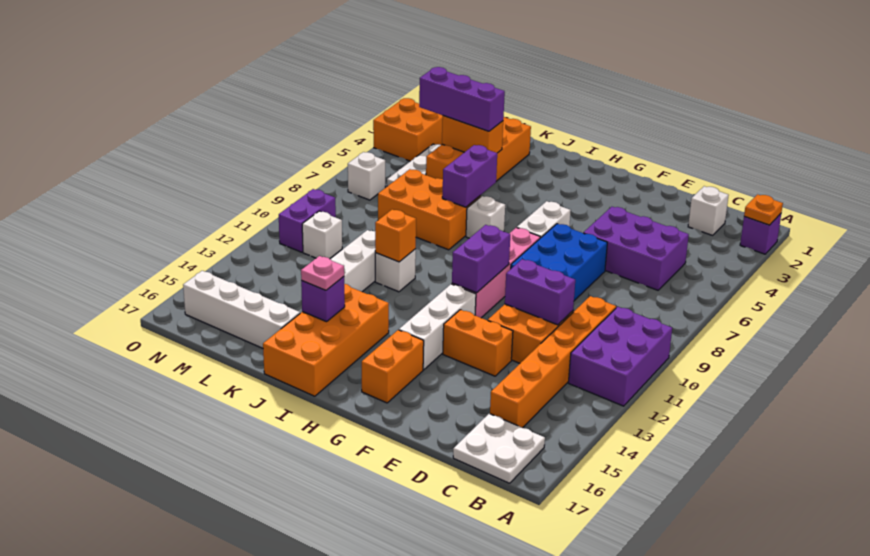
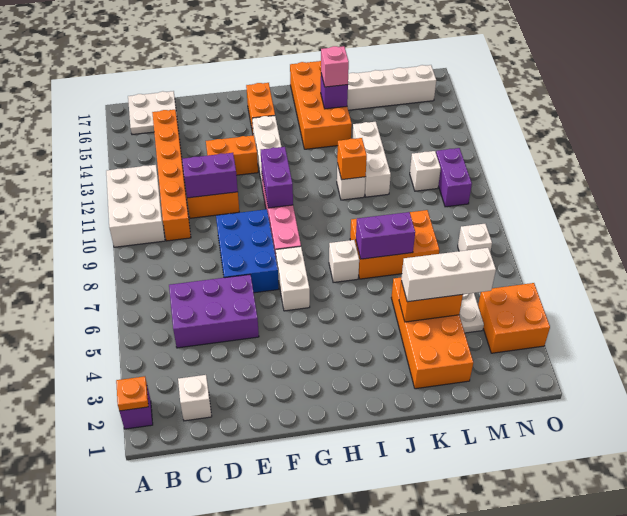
purple 2x3 brick [568,307,672,406] -> white 2x3 brick [106,165,165,247]
purple 1x2 brick [442,145,497,207] -> purple 1x2 brick turned to [356,212,415,259]
pink 1x1 plate [301,256,344,290] -> pink 1x1 brick [321,46,349,87]
purple 1x3 brick [419,67,505,131] -> white 1x3 brick [401,248,496,302]

